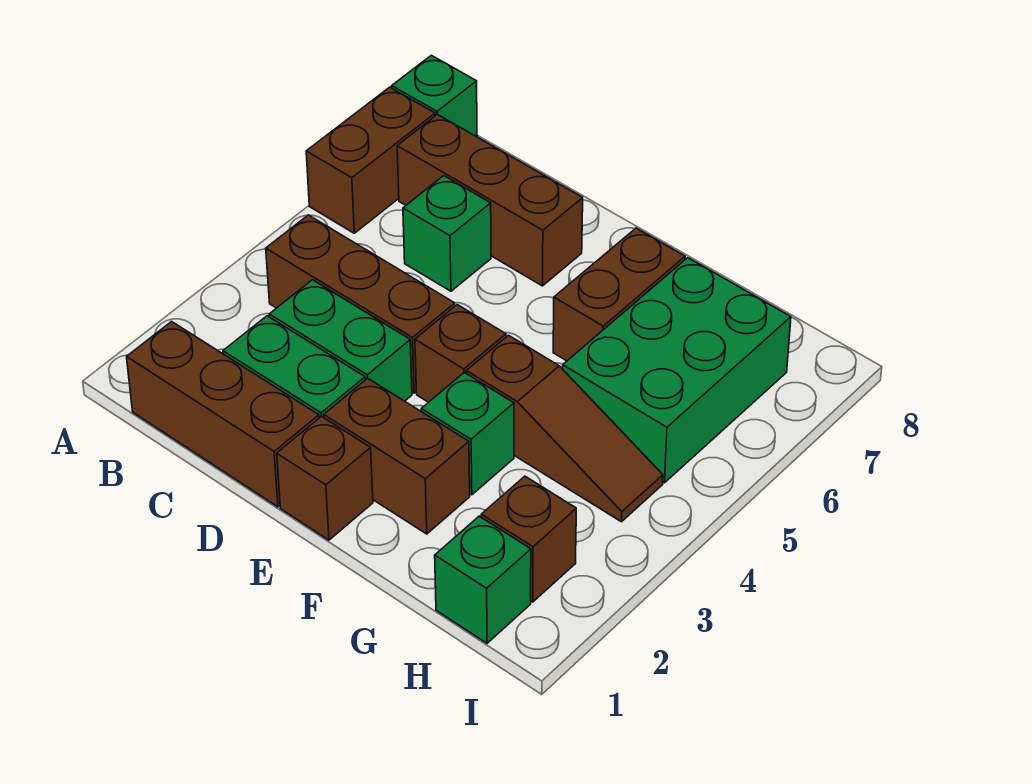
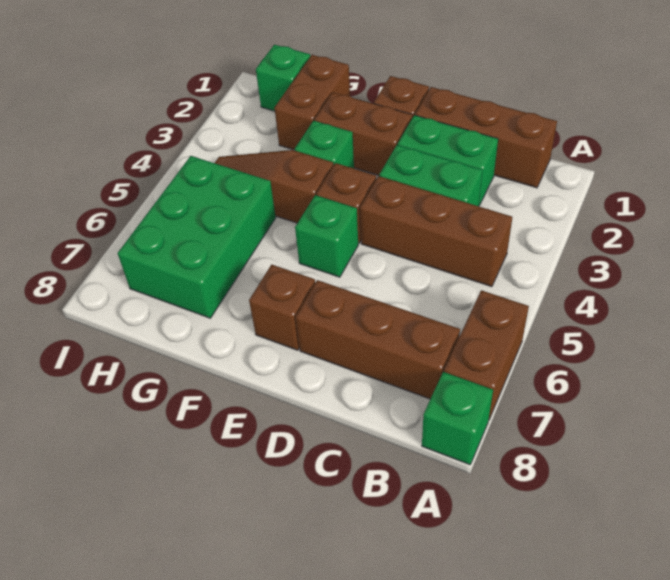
green 1x1 brick [403,176,491,291] -> green 1x1 brick moved to [295,195,358,277]
brown 1x2 brick [553,228,685,361] -> brown 1x2 brick moved to [275,55,350,150]
brown 1x1 brick [481,476,576,602] -> brown 1x1 brick moved to [249,265,315,350]

